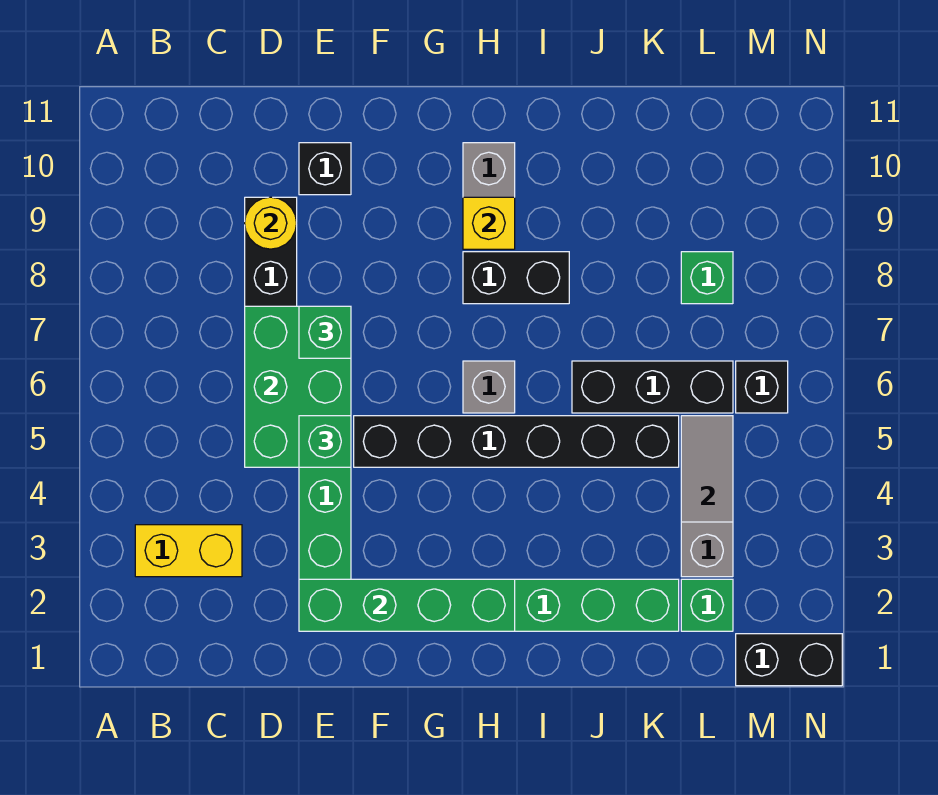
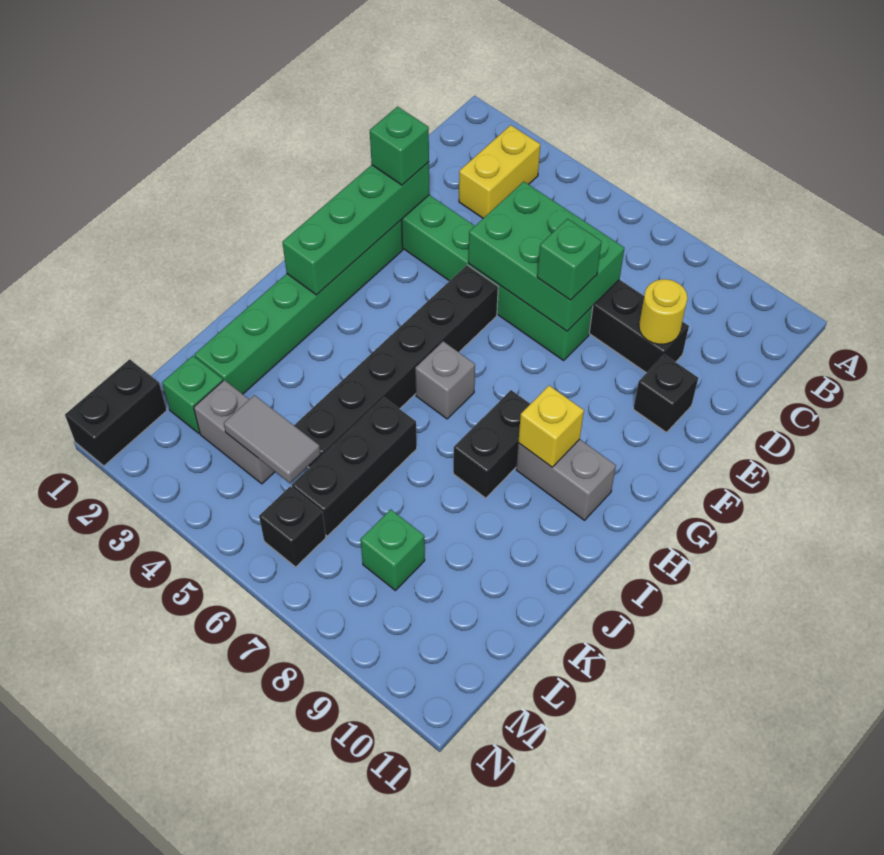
green 1x1 brick [299,416,351,467] -> green 1x1 brick moved to [370,107,429,185]

